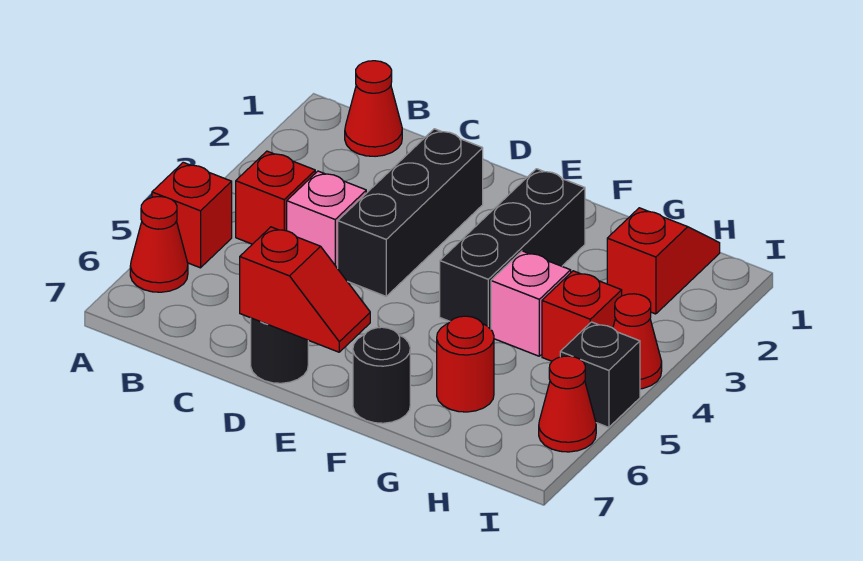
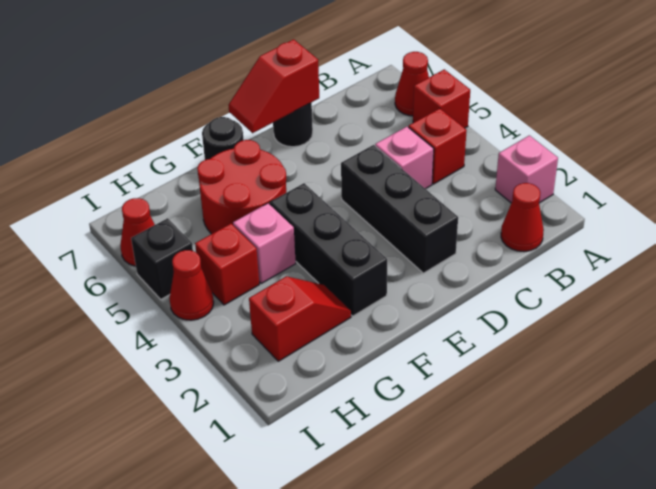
none -> pink 1x1 brick [495,135,558,203]
red 1x1 round brick [437,316,494,412] -> red 2x2 round brick [197,140,286,234]
red 1x2 slope [607,208,720,314] -> red 1x2 slope turned to [249,276,351,361]

